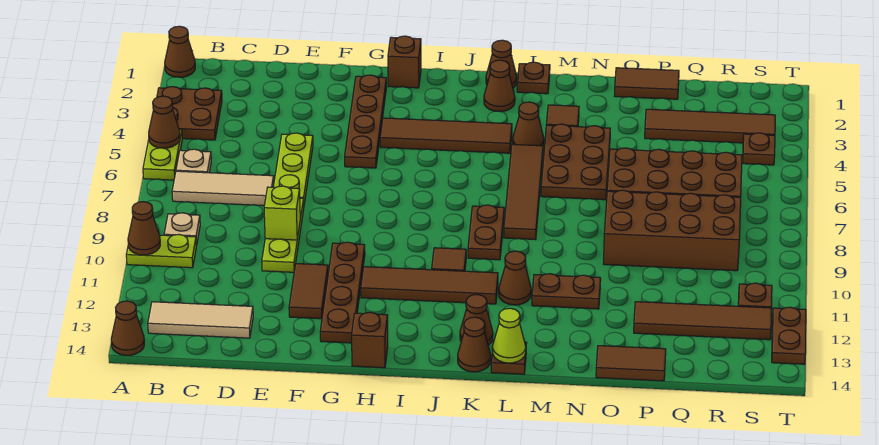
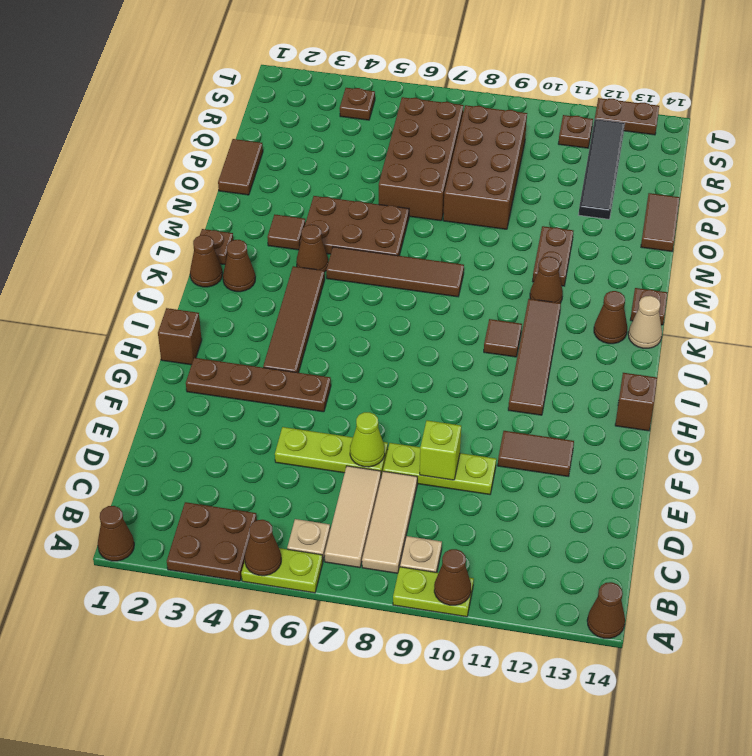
lime 1x2 plate [126,235,196,268] -> lime 1x2 plate turned to [393,567,474,617]
tan 1x3 tile [148,302,253,338] -> tan 1x3 tile moved to [362,471,417,573]
brown 1x4 plate [320,242,365,343] -> none
brown 1x2 plate [468,205,504,260] -> none
brown 1x1 cone [458,317,491,372] -> tan 1x1 cone [628,296,662,348]
lime 1x1 cone [492,308,526,363] -> lime 1x1 cone moved to [350,412,385,467]
brown 1x4 tile [645,109,775,143] -> none
brown 1x4 tile [634,302,772,340] -> black 1x4 tile [579,119,625,219]

